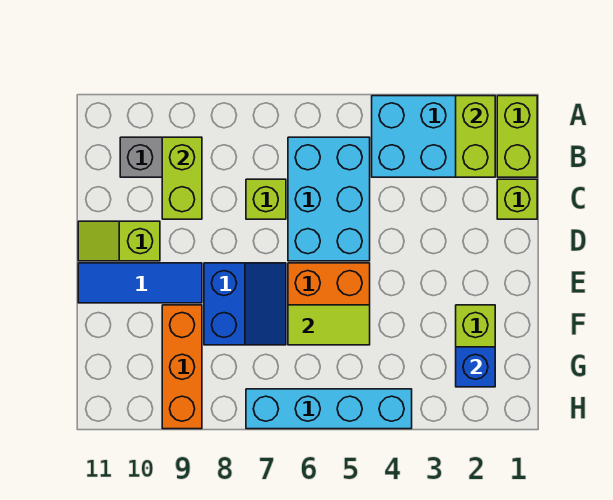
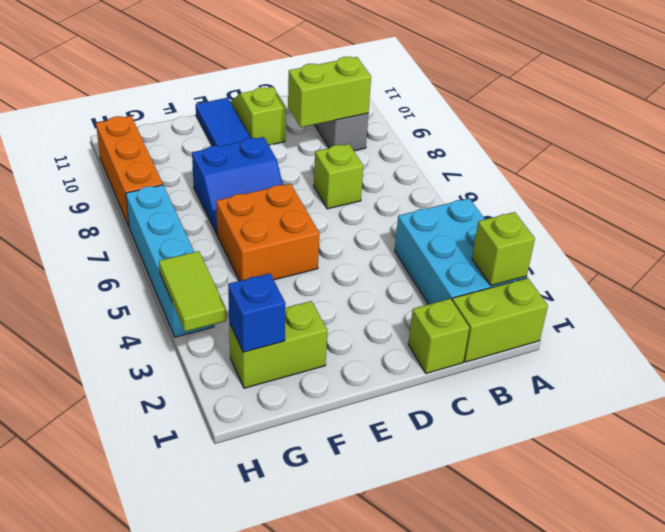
lime 1x2 brick [456,96,495,177] -> lime 1x1 brick [472,212,535,286]
cyan 2x3 brick [288,137,370,261] -> none
lime 1x2 tile [288,305,370,345] -> lime 1x2 tile moved to [159,251,226,332]
orange 1x3 brick [162,305,202,429] -> orange 1x3 brick turned to [96,116,163,226]

